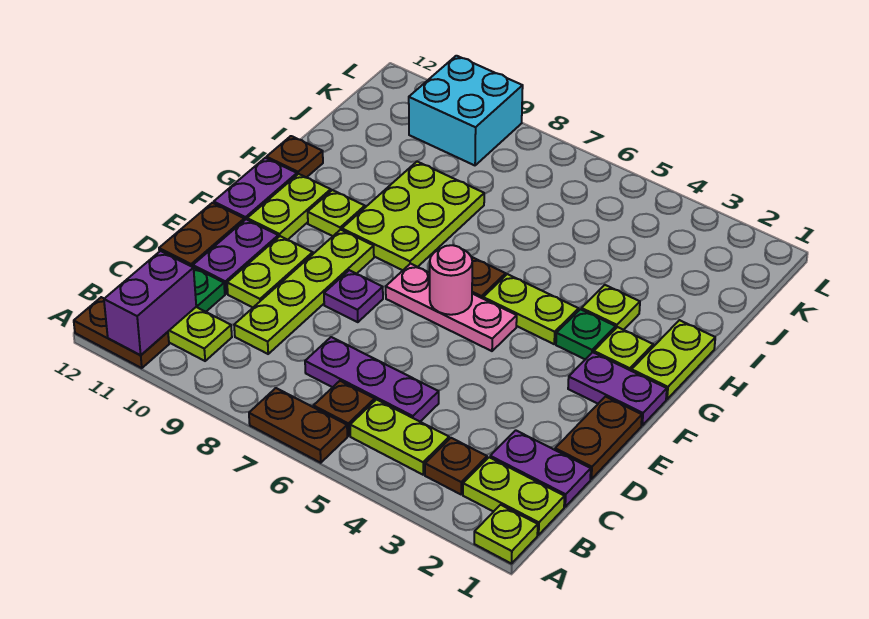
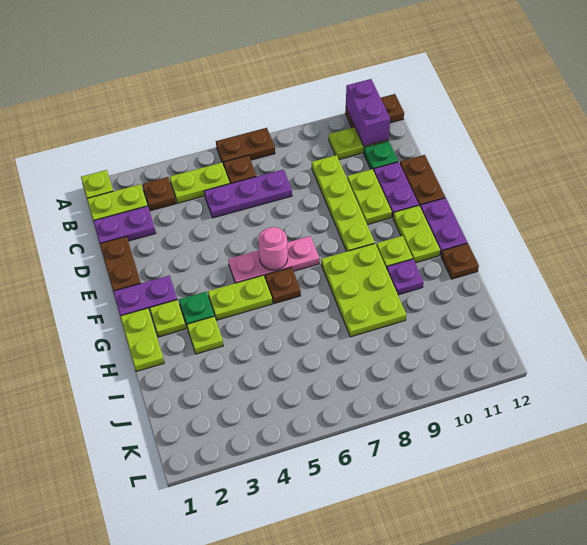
purple 1x1 plate [324,270,383,322] -> purple 1x1 plate moved to [387,259,424,295]
cyan 2x2 brick [409,56,523,165] -> none

